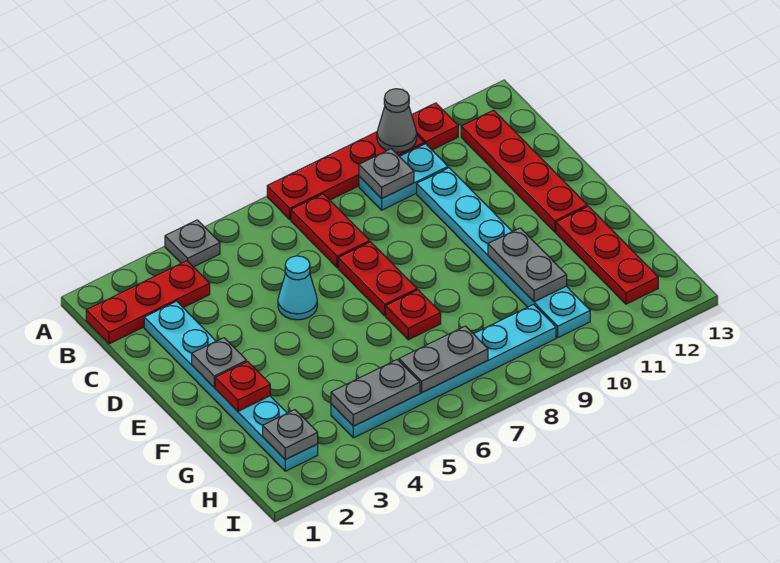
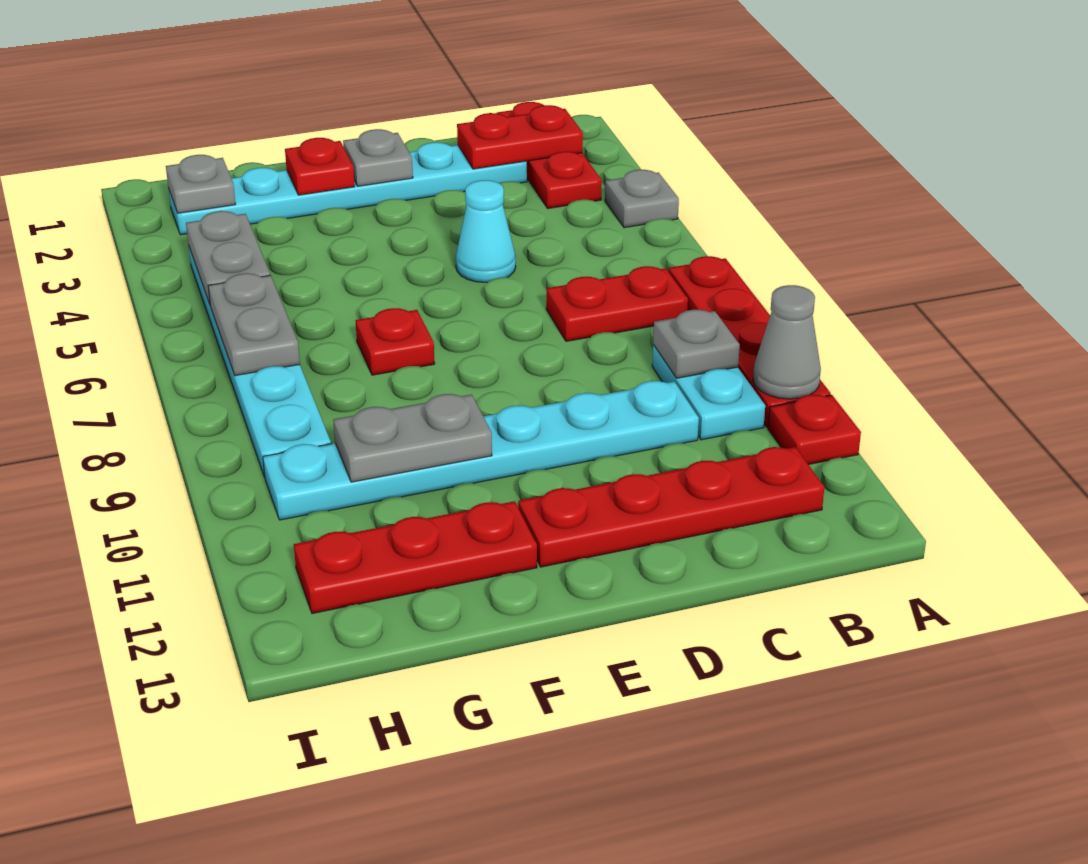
red 1x2 plate [338,242,417,316] -> red 1x2 plate moved to [457,105,583,169]

